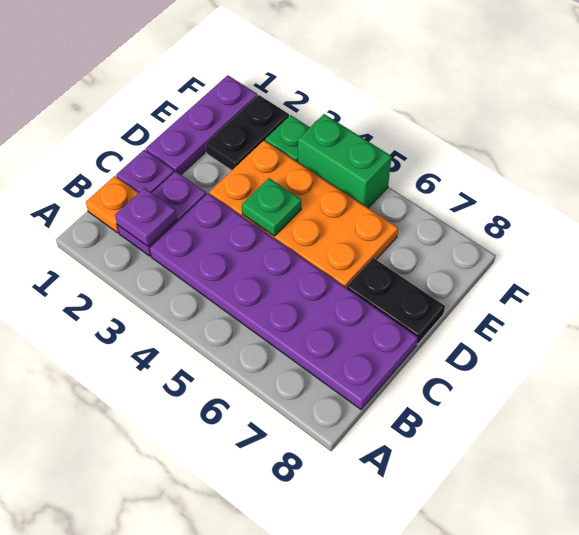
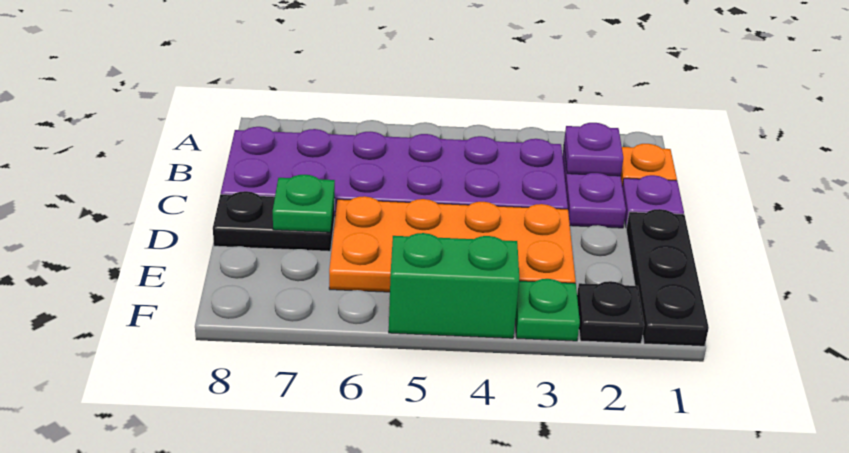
purple 1x3 plate [146,75,257,175] -> black 1x3 plate [626,209,709,346]
green 1x1 plate [242,178,301,236] -> green 1x1 plate moved to [273,175,335,232]
black 1x2 plate [206,95,289,171] -> black 1x1 plate [577,281,644,344]

